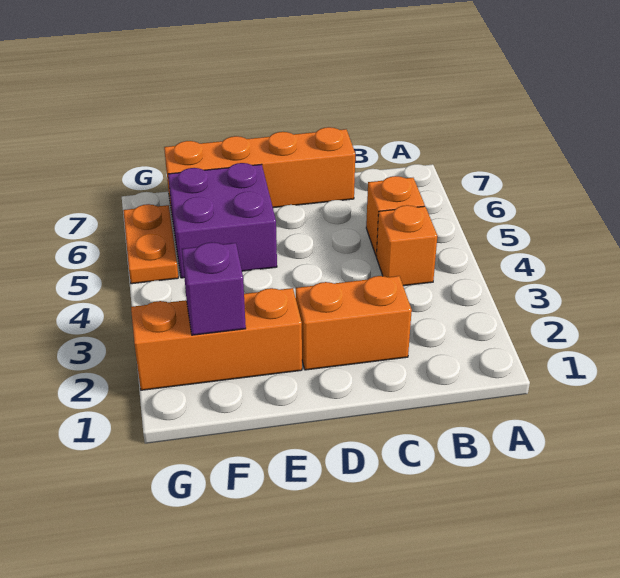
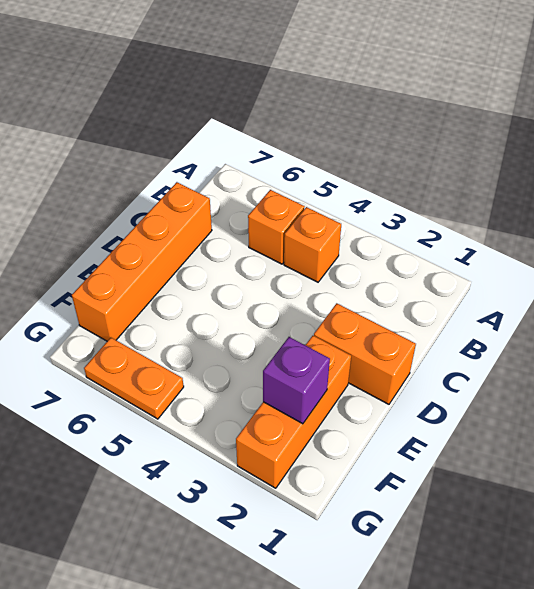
orange 1x2 brick [296,276,412,370] -> orange 1x2 brick turned to [314,303,416,404]
purple 2x2 brick [168,163,277,278] -> none

